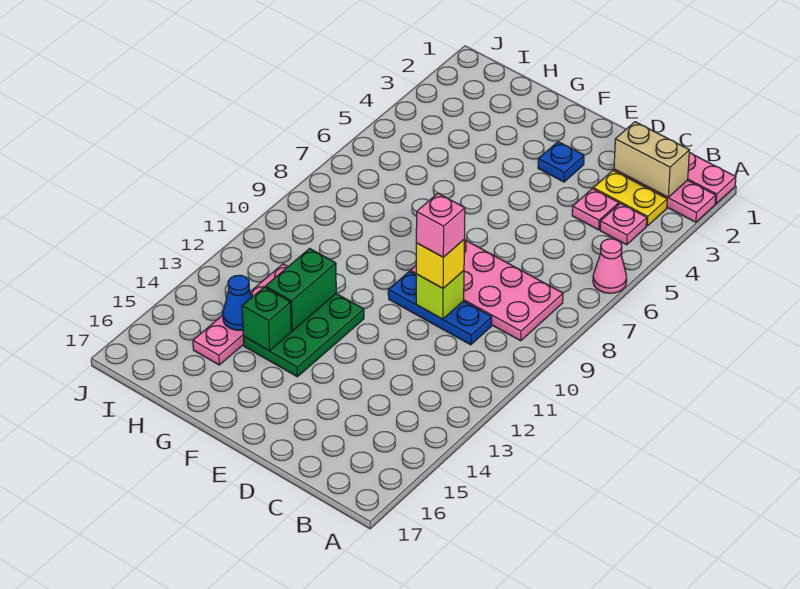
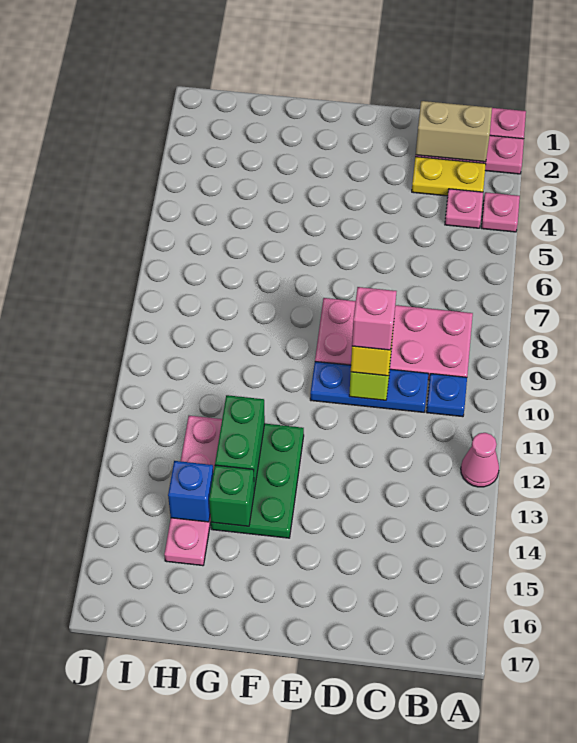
pink 1x1 cone [593,239,627,293] -> pink 1x1 cone moved to [461,433,499,487]
pink 1x1 plate [572,189,619,230] -> pink 1x1 plate moved to [481,192,520,232]
blue 1x1 plate [538,142,584,182] -> blue 1x1 plate moved to [426,374,467,417]
blue 1x1 cone [223,275,252,330] -> blue 1x1 brick [168,461,213,522]

